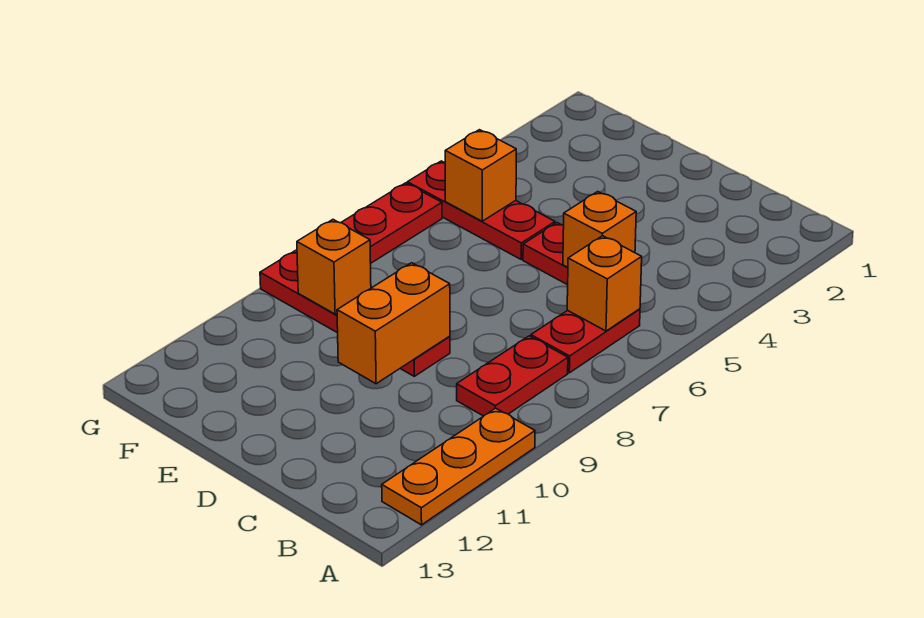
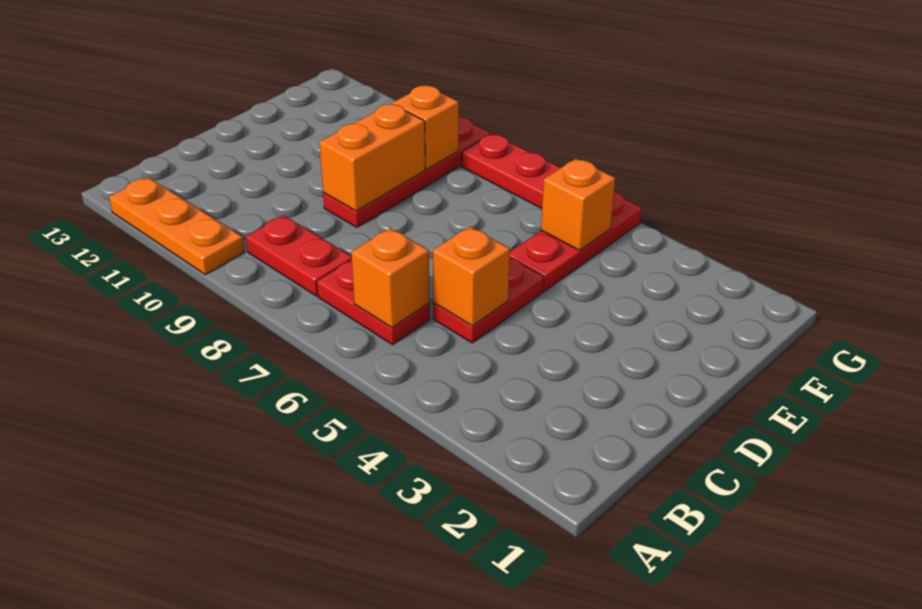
orange 1x2 brick [337,263,450,384] -> orange 1x2 brick turned to [319,104,425,211]

